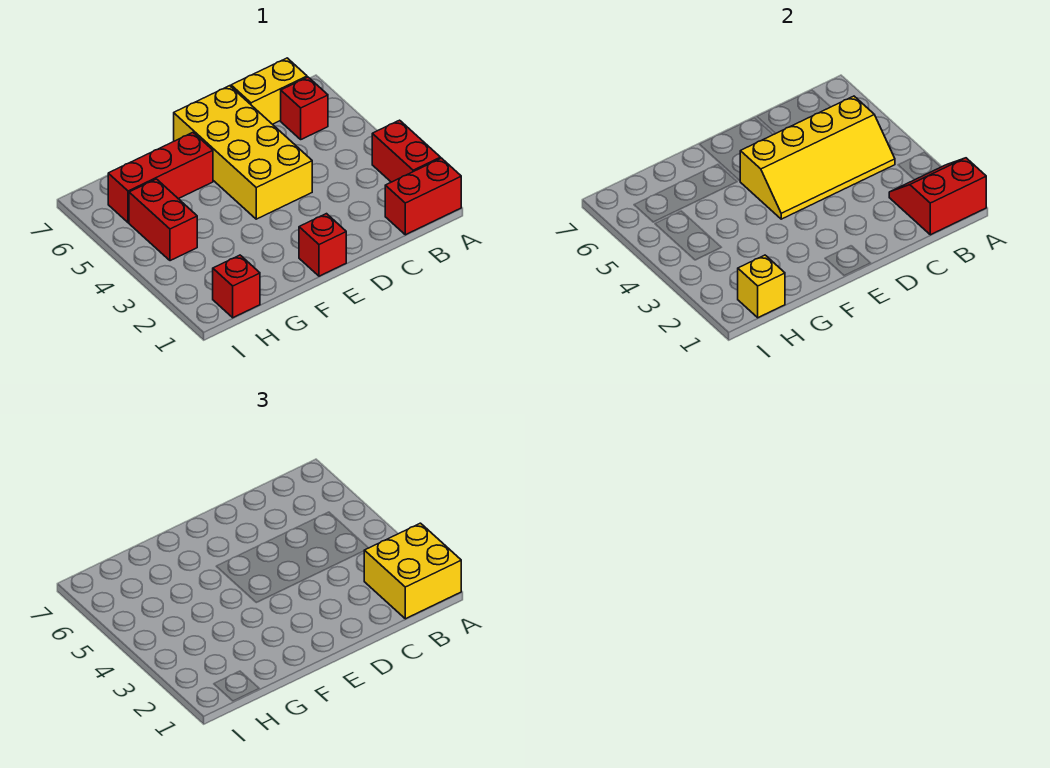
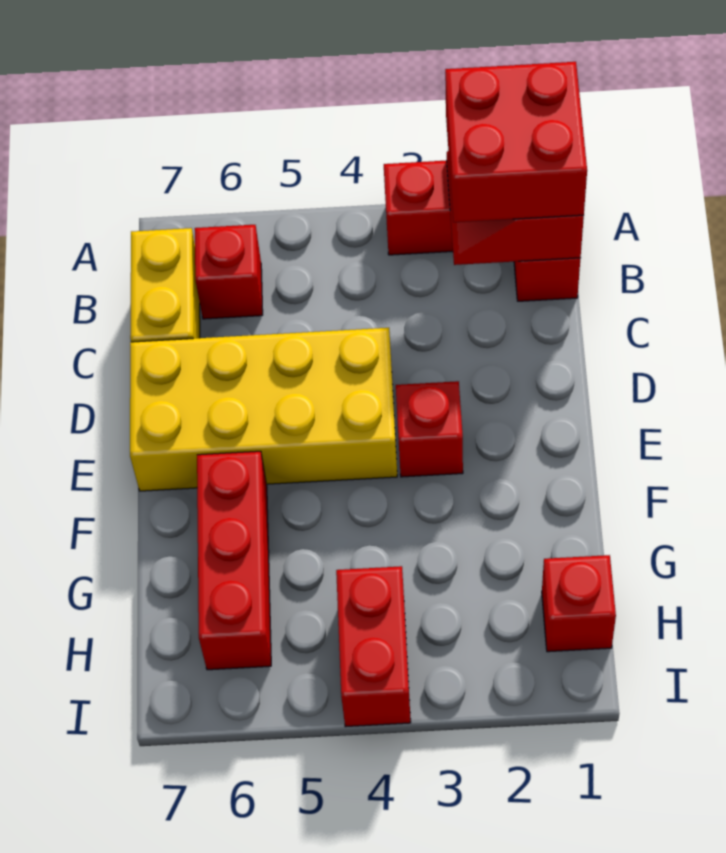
yellow 2x2 brick [364,523,461,619] -> red 2x2 brick [445,62,587,222]
yellow 2x4 slope [740,96,895,219] -> none
red 1x1 brick [299,214,346,276] -> red 1x1 brick moved to [396,381,463,477]
yellow 1x1 brick [738,255,785,318] -> none
red 1x2 brick [129,179,197,261] -> red 1x2 brick turned to [336,566,411,727]

